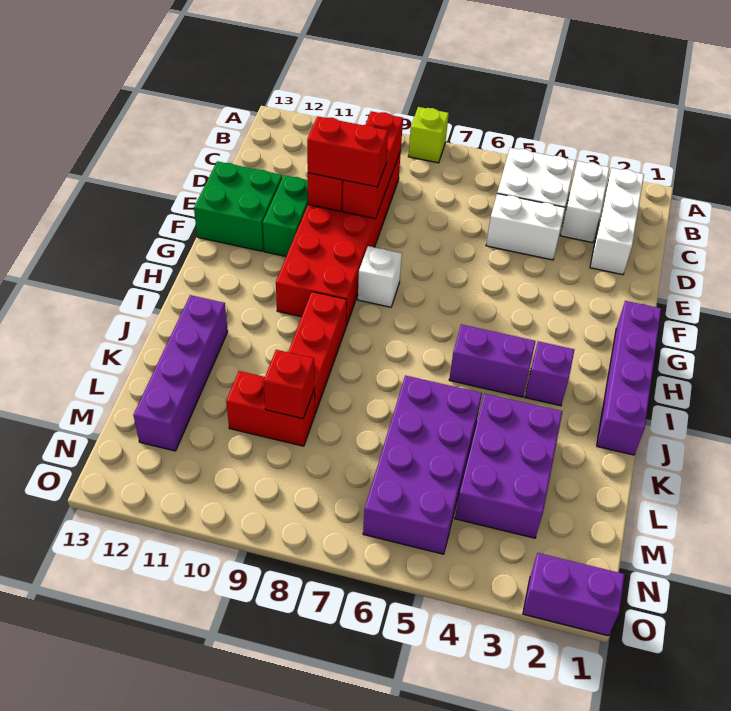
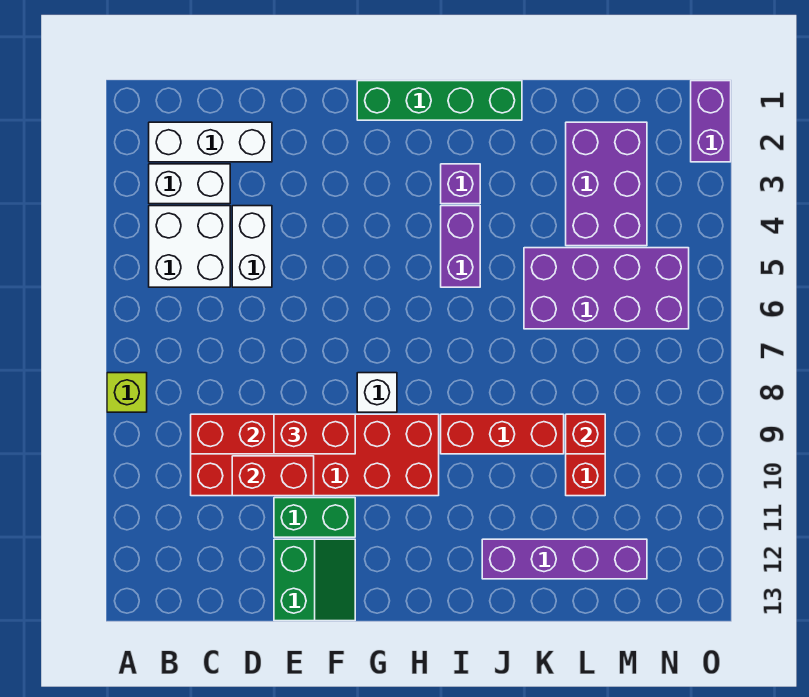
red 1x2 brick [307,116,388,187] -> red 1x2 brick turned to [274,414,355,454]
green 2x2 brick [194,161,282,251] -> green 2x2 slope [274,539,355,621]
purple 1x4 brick [597,301,661,455] -> green 1x4 brick [357,81,522,120]
purple 2x3 brick [455,393,562,538] -> purple 2x3 brick turned to [566,122,647,246]

